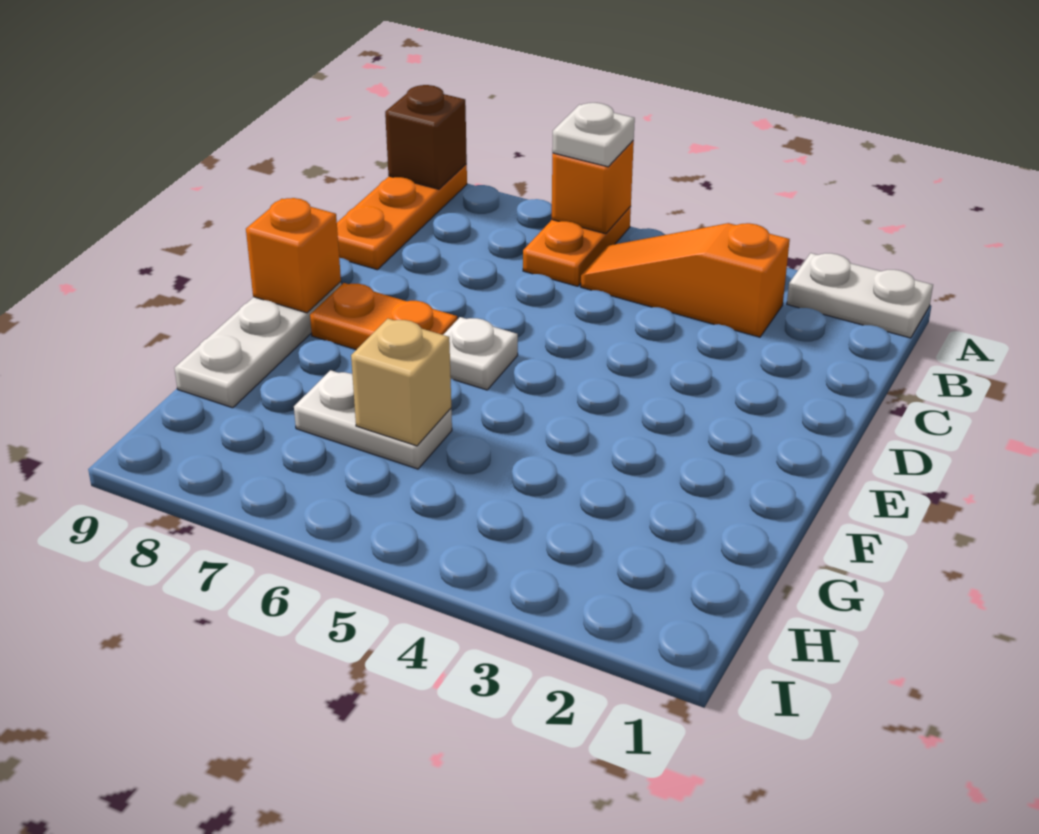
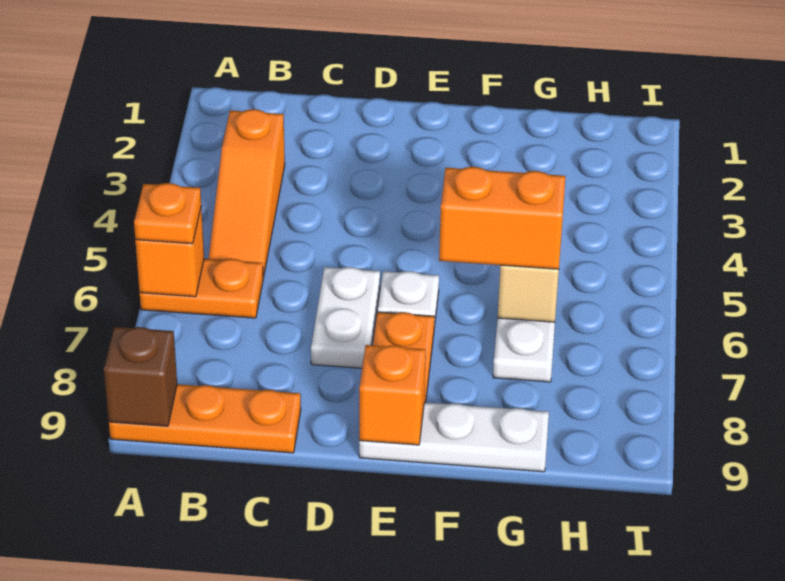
white 1x2 plate [787,253,933,338] -> white 1x2 plate moved to [311,267,380,368]
white 1x1 plate [552,103,635,167] -> orange 1x1 plate [134,183,201,244]
none -> orange 1x2 brick [439,167,565,269]

